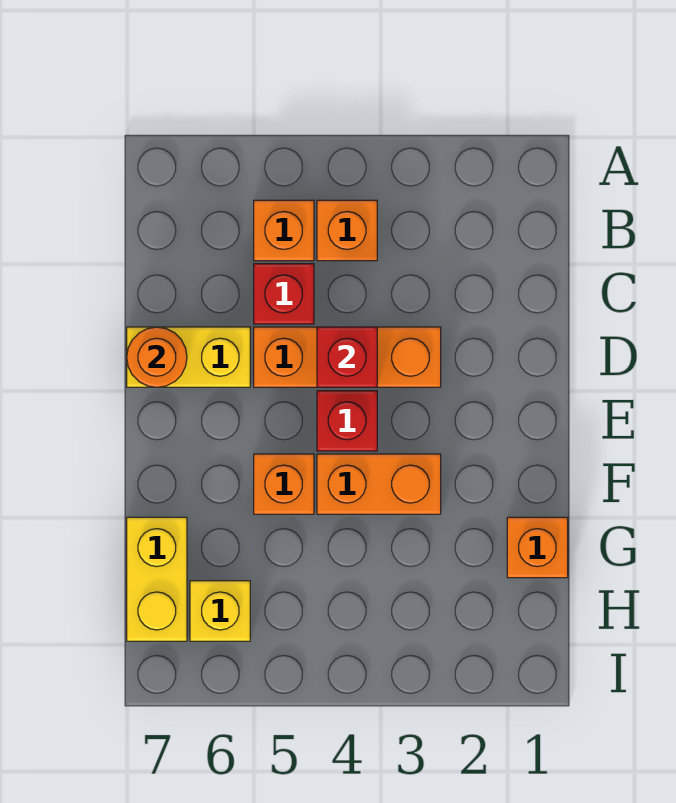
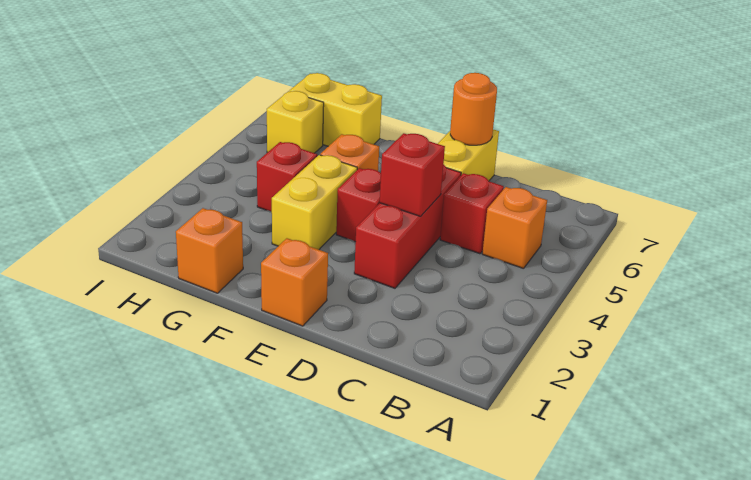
orange 1x1 brick [317,200,377,261] -> orange 1x1 brick moved to [261,238,328,326]
orange 1x3 brick [254,327,441,387] -> red 1x3 brick [354,164,461,288]
orange 1x2 brick [317,454,441,514] -> yellow 1x2 brick [272,155,357,250]
none -> red 1x1 brick [257,142,317,212]

